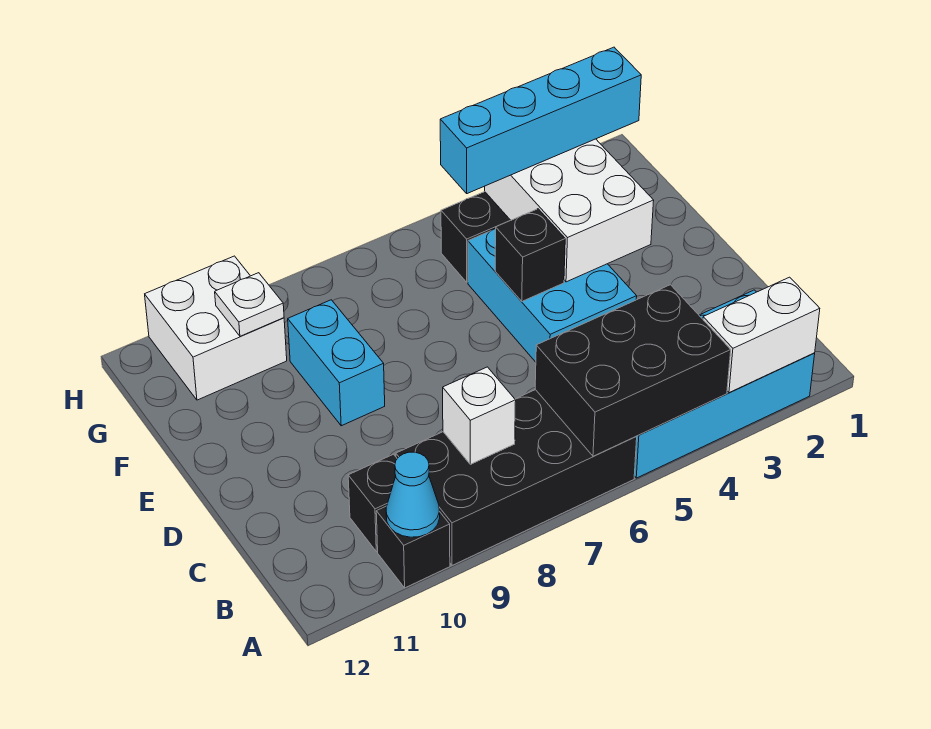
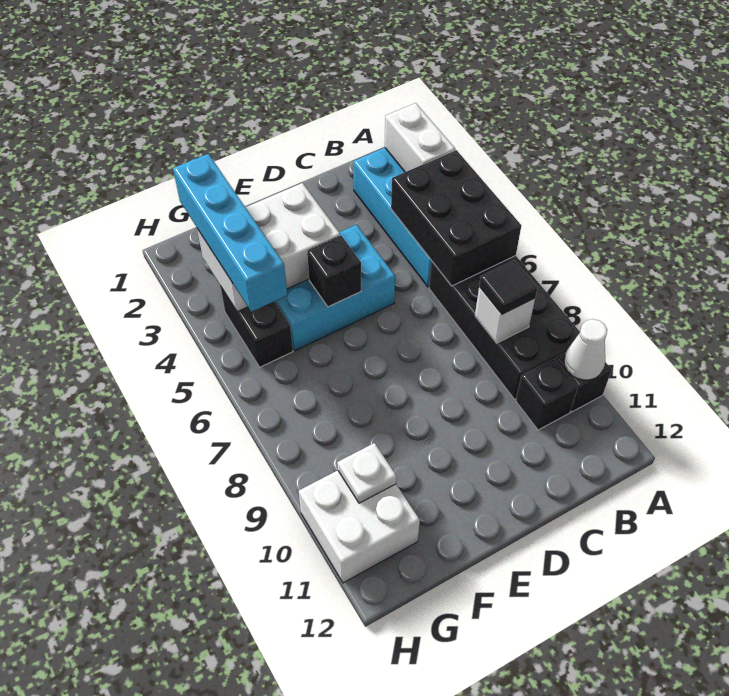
cyan 1x1 cone [386,452,440,537] -> white 1x1 cone [564,319,607,380]
none -> black 1x1 tile [479,260,538,314]
cyan 1x2 brick [288,300,385,426] -> none

